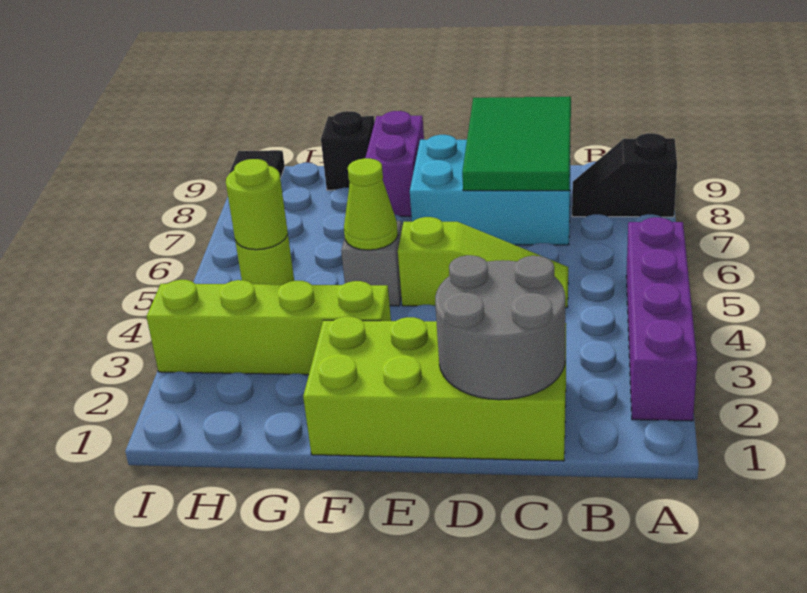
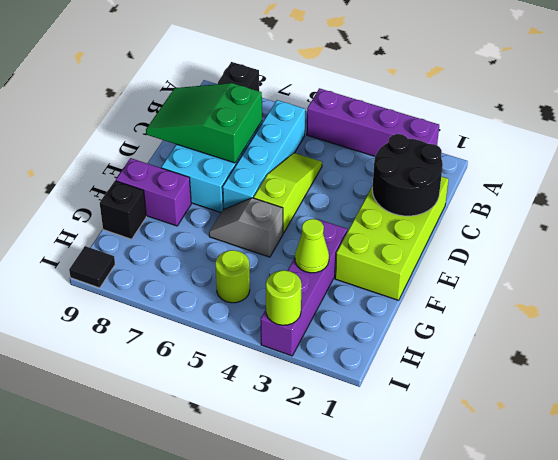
none -> cyan 1x4 brick [223,100,305,209]
grey 2x2 round brick [435,255,565,400] -> black 2x2 round brick [372,134,443,216]
green 2x3 tile [462,97,571,191] -> green 2x3 slope [146,83,262,163]
lime 1x4 brick [146,280,391,375] -> purple 1x4 brick [261,219,347,356]
lime 1x1 cone [344,158,398,250] -> lime 1x1 cone moved to [295,219,329,273]
lime 1x1 round brick [226,159,287,250] -> lime 1x1 round brick moved to [266,270,301,325]

